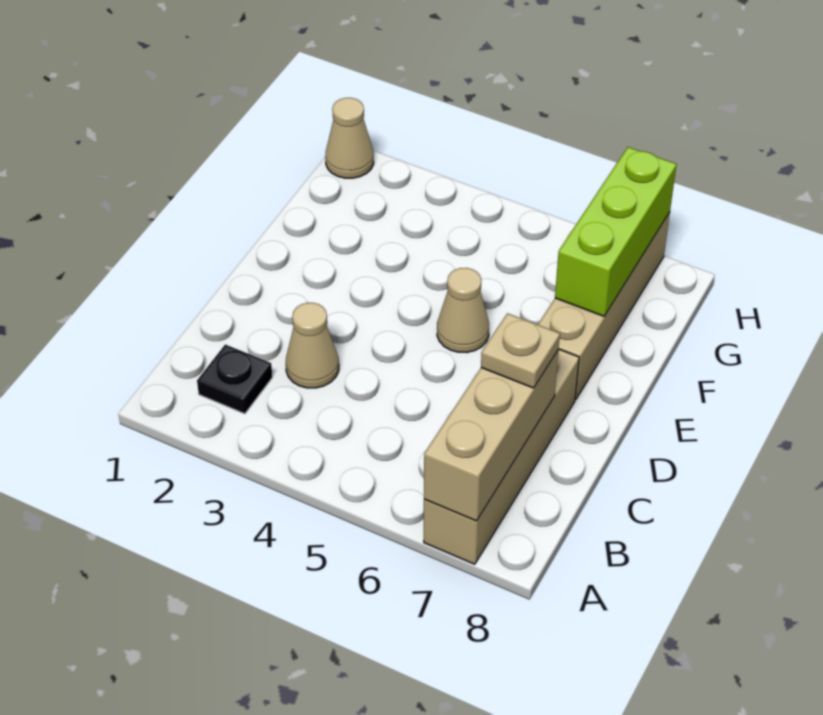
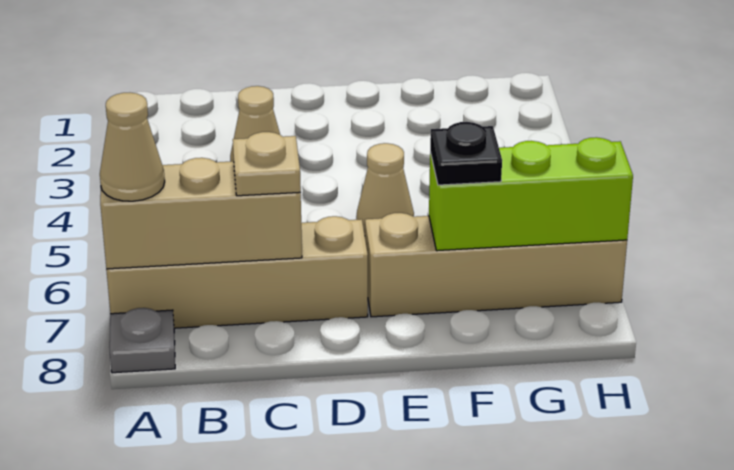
none -> grey 1x1 plate [110,308,175,373]
black 1x1 plate [197,344,272,414] -> black 1x1 plate moved to [430,122,502,185]
tan 1x1 cone [325,98,374,178] -> tan 1x1 cone moved to [100,93,165,201]

